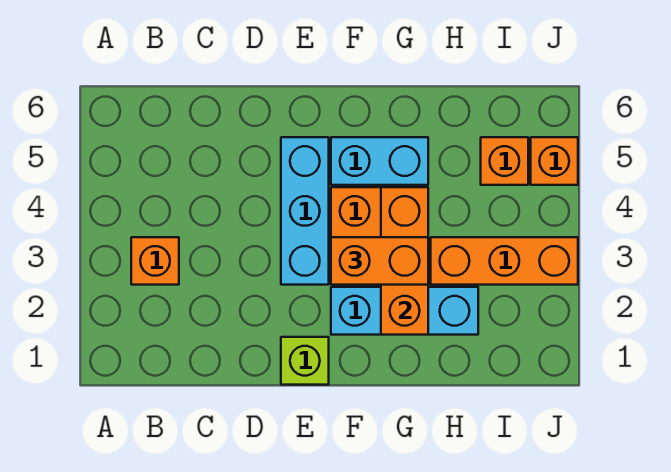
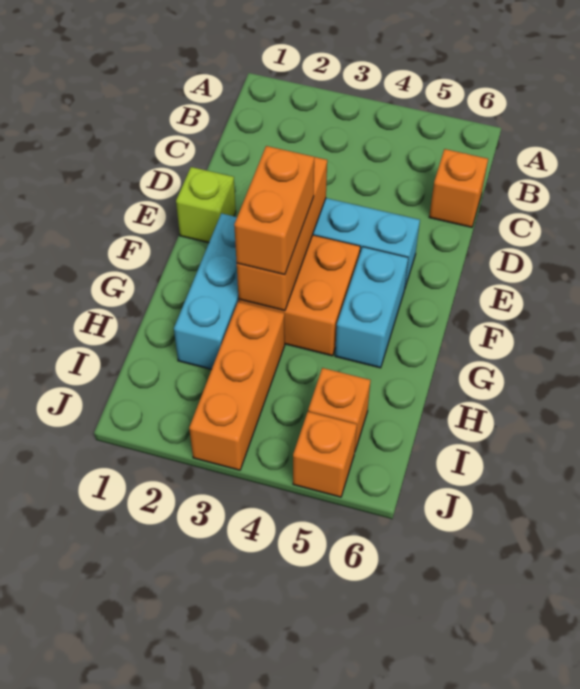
orange 1x1 brick [131,237,179,285] -> orange 1x1 brick moved to [429,149,488,227]
orange 1x3 brick [381,187,428,335] -> orange 1x3 brick turned to [237,157,327,311]

